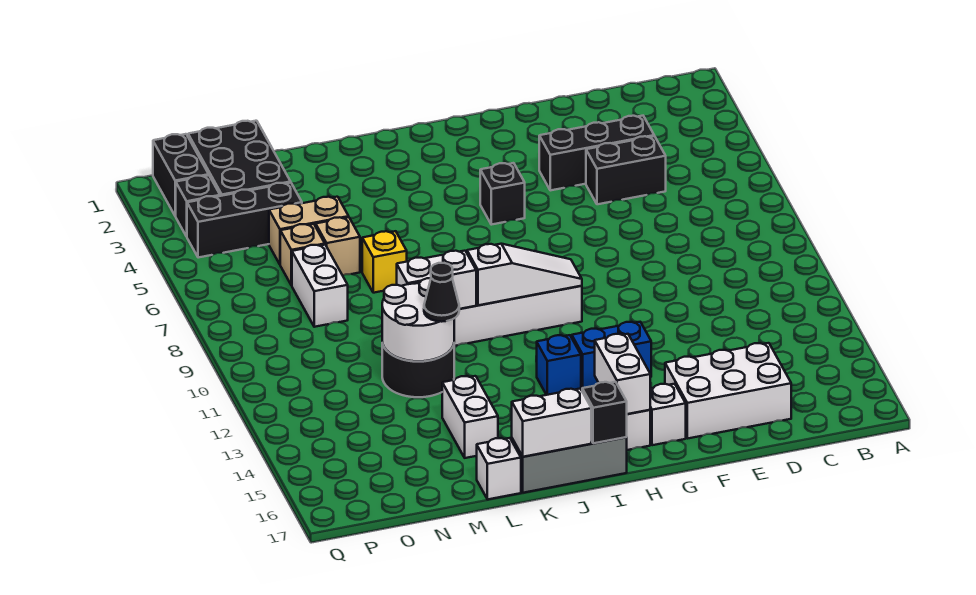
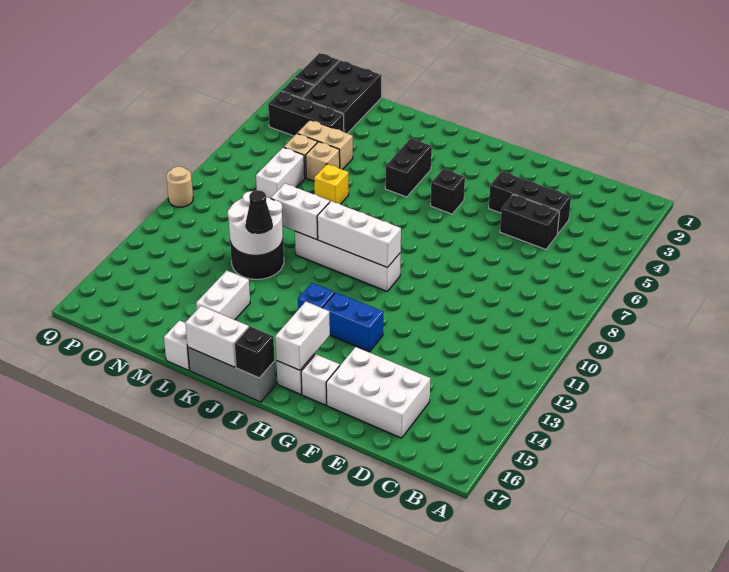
white 1x3 slope [467,244,582,305] -> white 1x3 brick [317,201,401,268]
none -> black 1x2 brick [385,138,432,197]
none -> tan 1x1 round brick [166,166,193,207]

